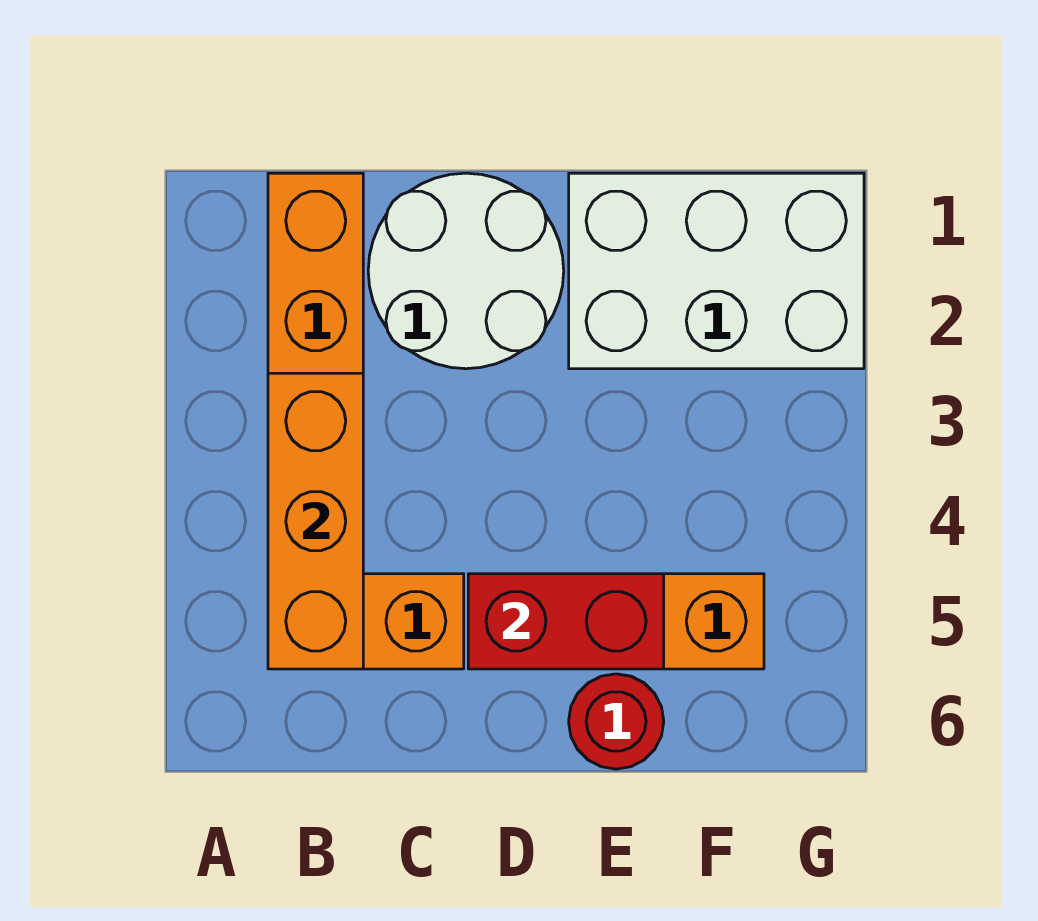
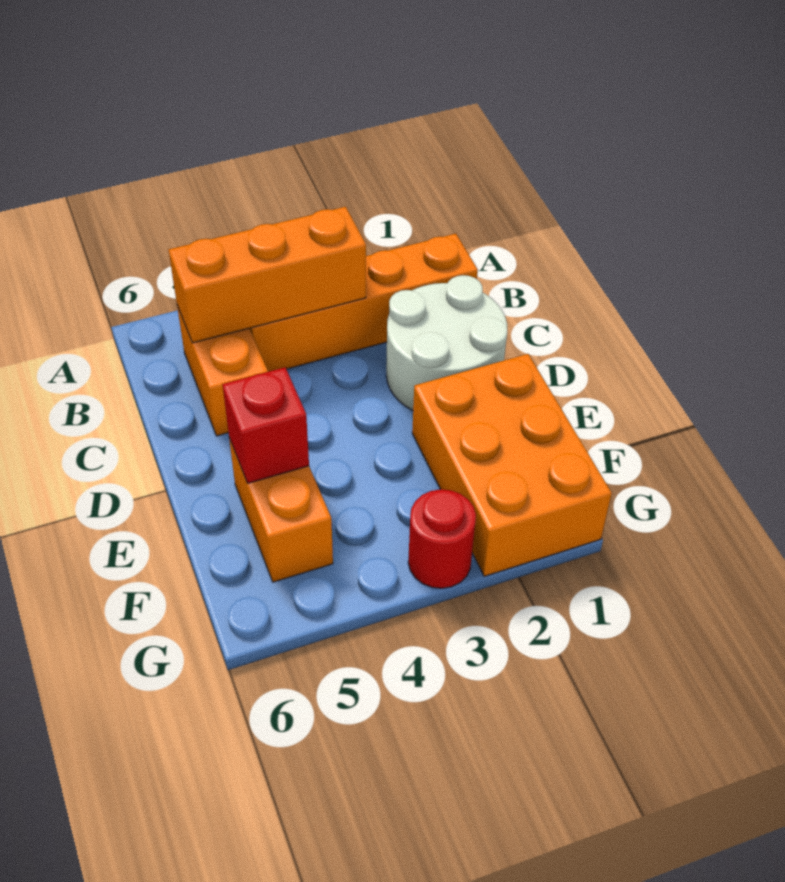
red 1x2 brick [468,574,664,669] -> red 1x1 brick [222,367,309,483]
white 2x3 brick [569,173,864,369] -> orange 2x3 brick [412,354,612,576]
red 1x1 round brick [569,674,664,769] -> red 1x1 round brick moved to [408,489,476,588]

